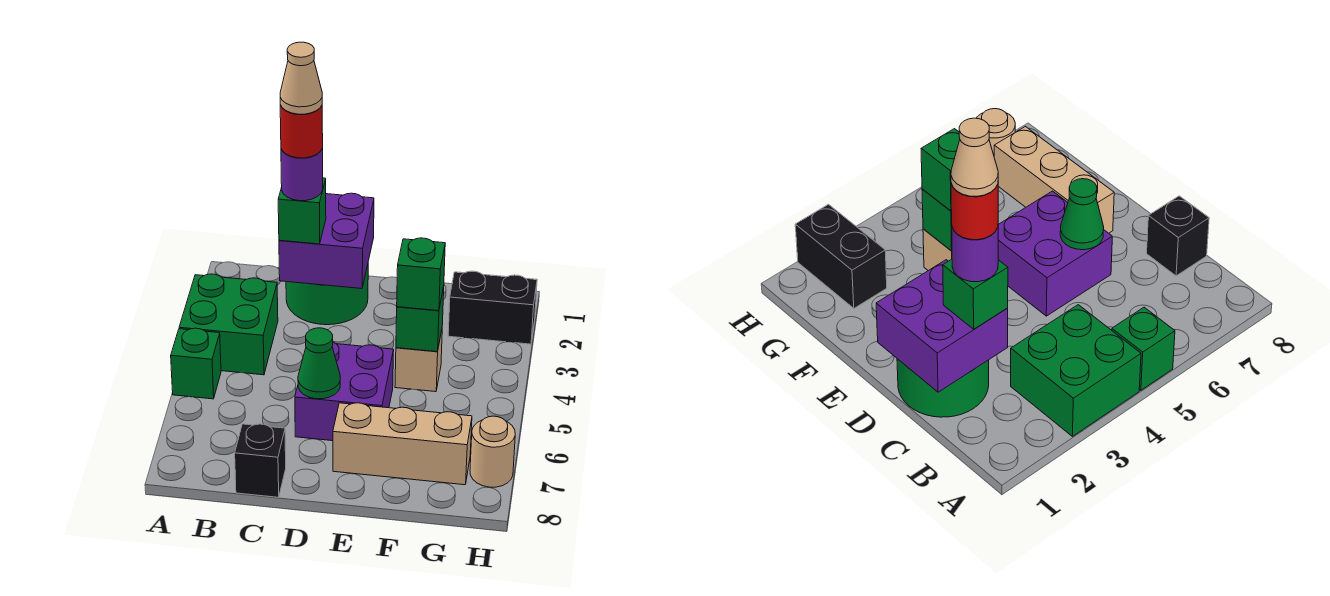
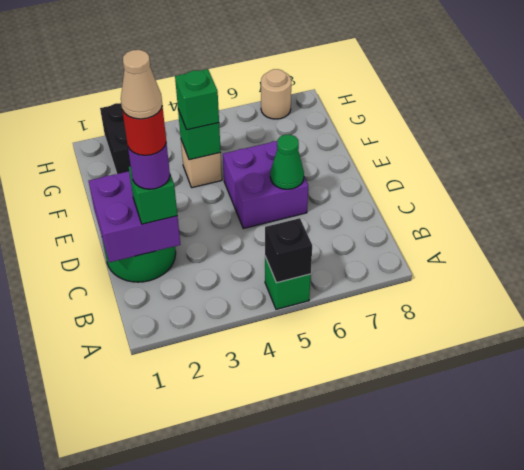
green 2x2 brick [179,274,278,375] -> none
black 1x1 brick [235,424,286,497] -> black 1x1 brick moved to [265,218,312,283]
tan 1x3 brick [333,403,472,485] -> none

